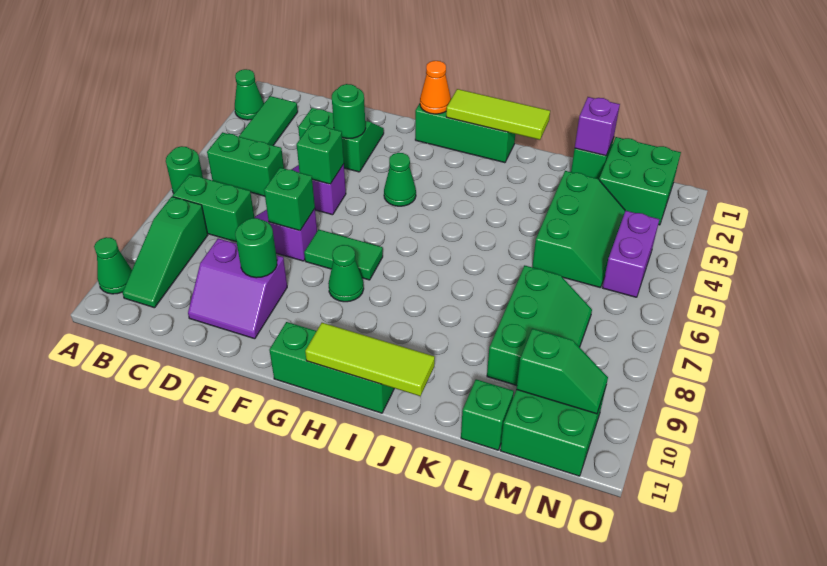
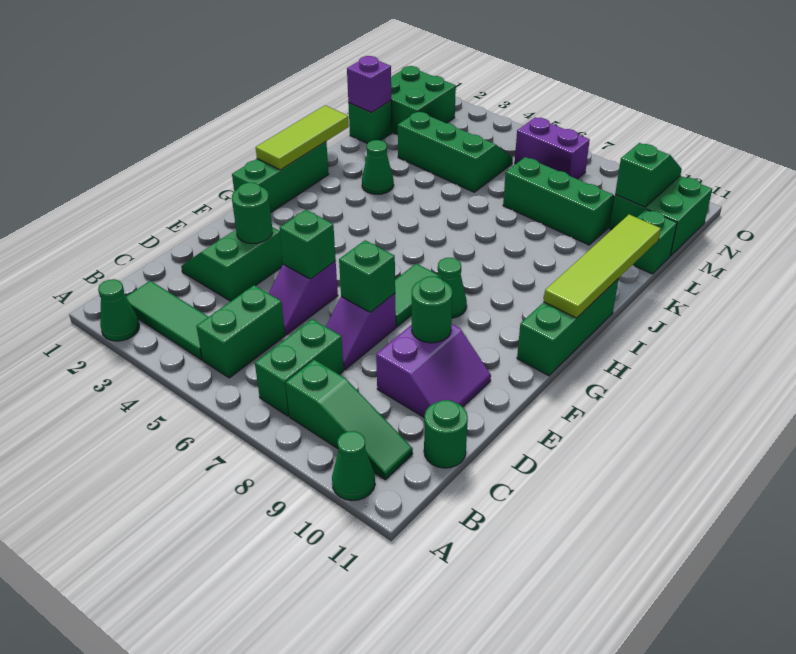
green 1x1 round brick [166,146,203,193] -> green 1x1 round brick moved to [424,400,468,468]
orange 1x1 cone [420,61,451,114] -> none
green 1x1 cone [384,153,416,206] -> green 1x1 cone moved to [362,140,394,194]
lime 1x3 tile [305,323,435,396] -> lime 1x4 tile [544,215,661,318]
purple 1x2 brick [603,211,659,297] -> purple 1x2 brick moved to [515,117,590,179]

